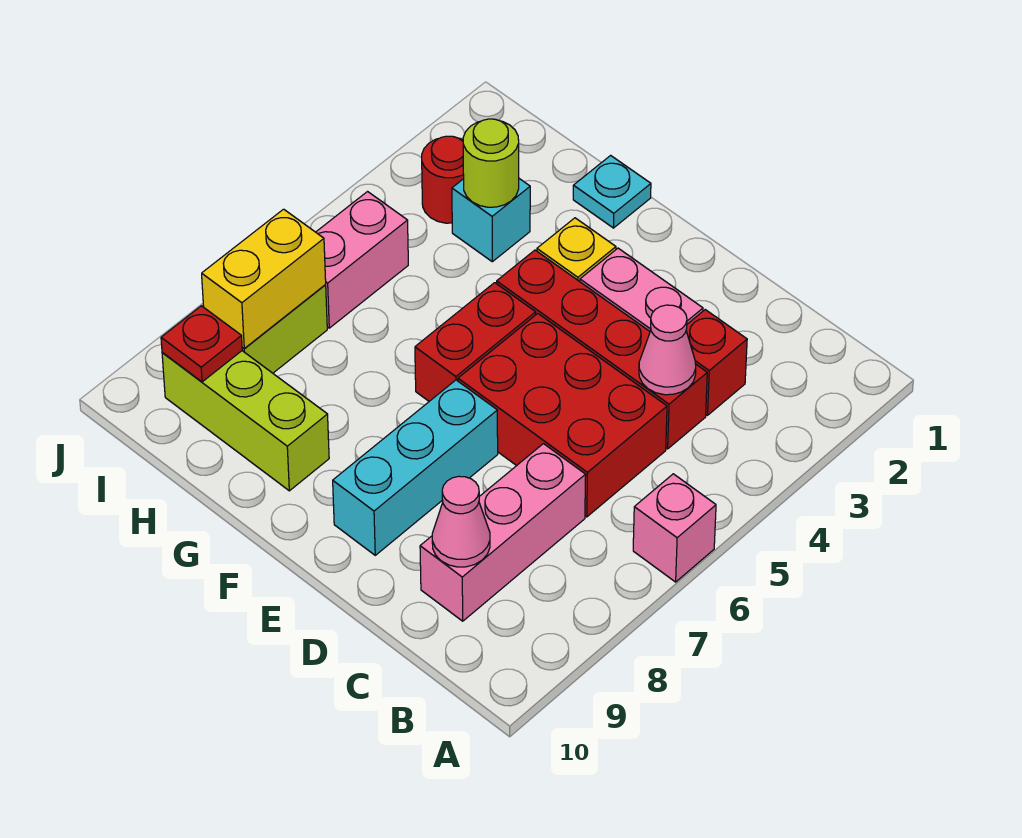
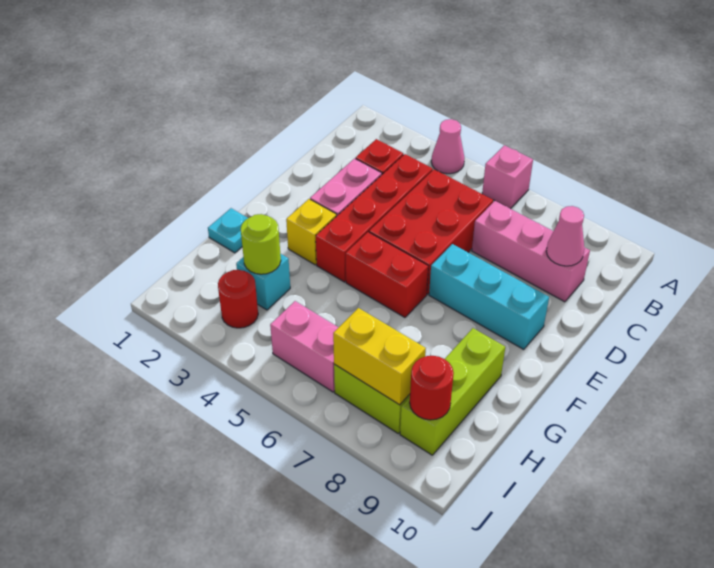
pink 1x1 cone [639,305,696,395] -> pink 1x1 cone moved to [431,119,465,174]
red 1x1 plate [161,306,242,382] -> red 1x1 round brick [410,356,454,420]

